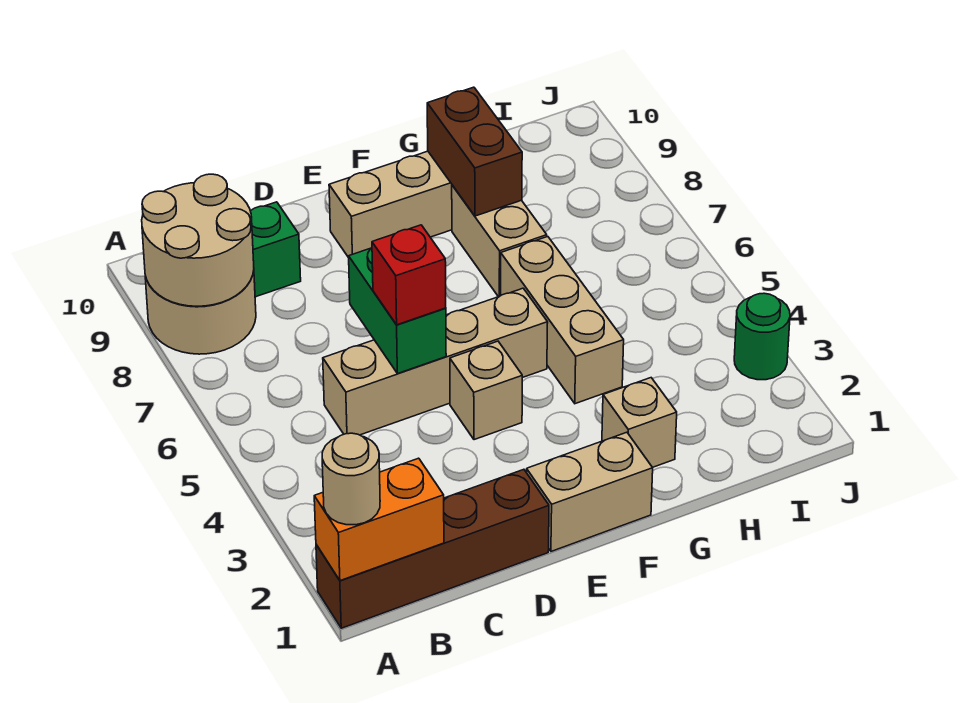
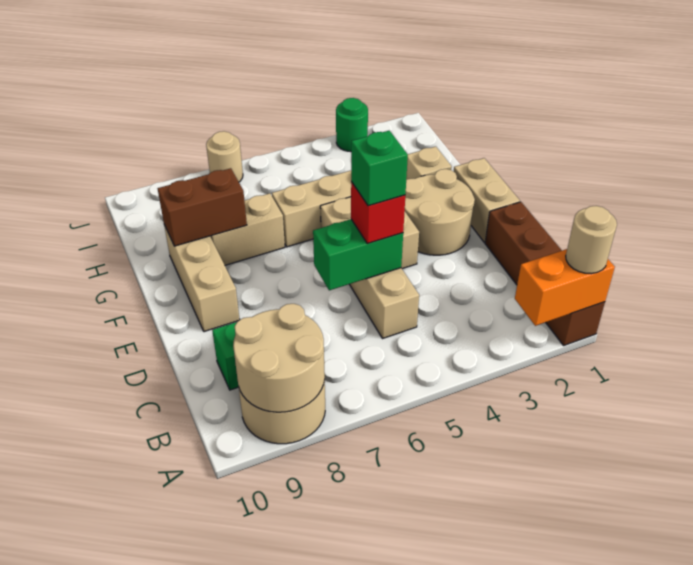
orange 1x2 brick [314,458,444,581] -> orange 1x2 brick turned to [515,249,615,326]
none -> green 1x1 brick [351,131,408,206]
none -> tan 2x2 round brick [405,169,475,255]
none -> tan 1x1 round brick [206,131,243,182]

